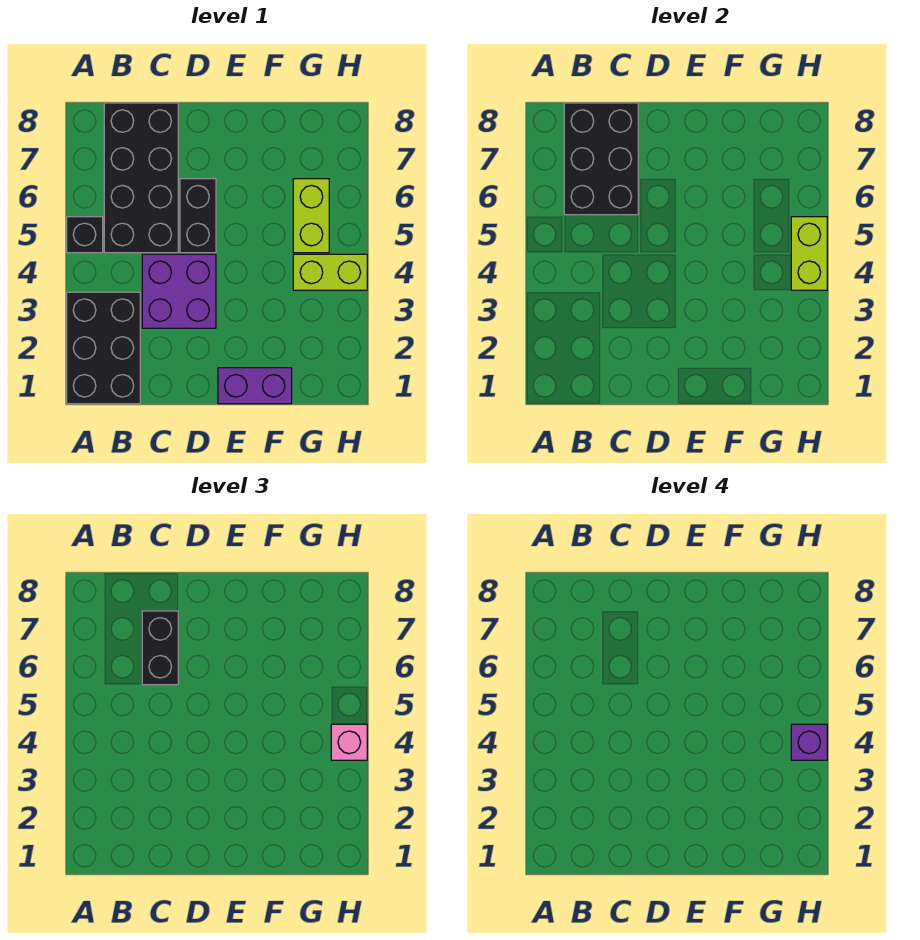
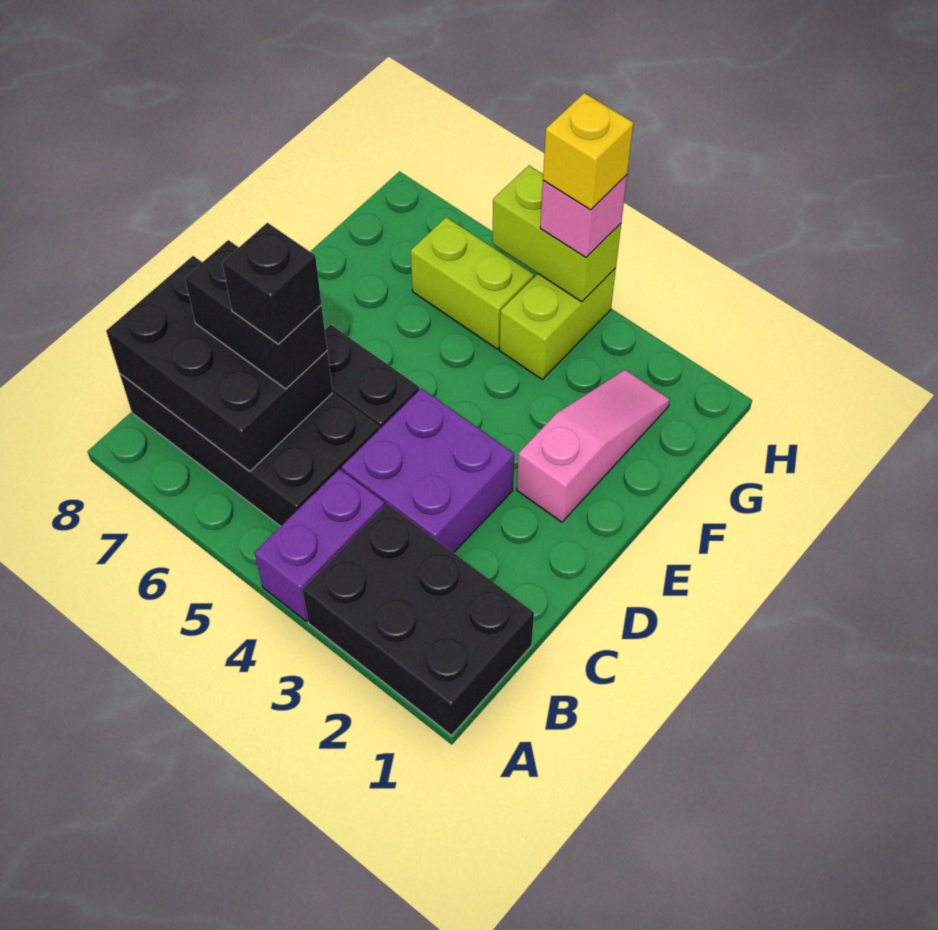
black 1x1 brick [67,217,103,253] -> black 1x1 brick moved to [222,223,322,344]
purple 1x2 brick [218,368,292,404] -> purple 1x2 brick moved to [255,469,385,621]
none -> pink 1x3 slope [517,370,670,522]
purple 1x1 brick [791,724,827,760] -> yellow 1x1 brick [543,93,633,210]

